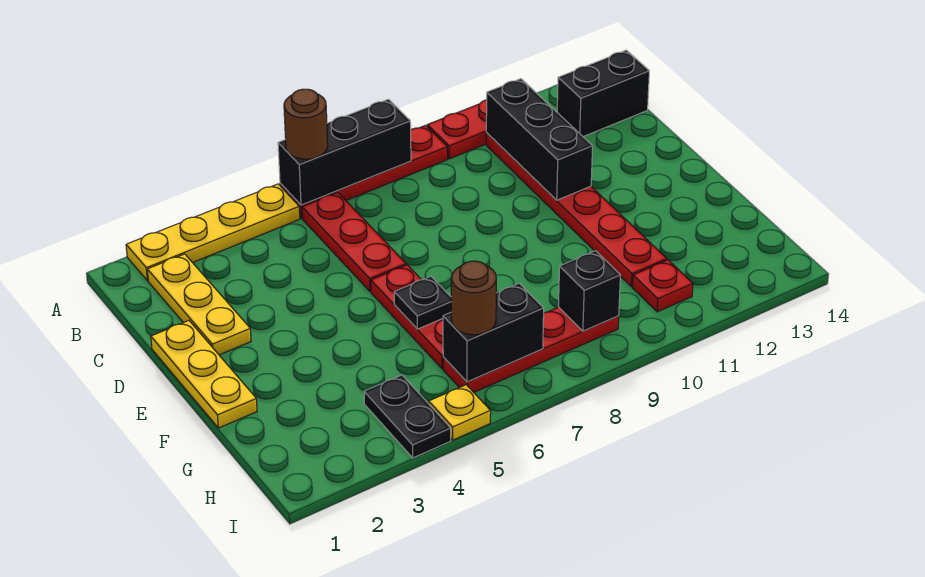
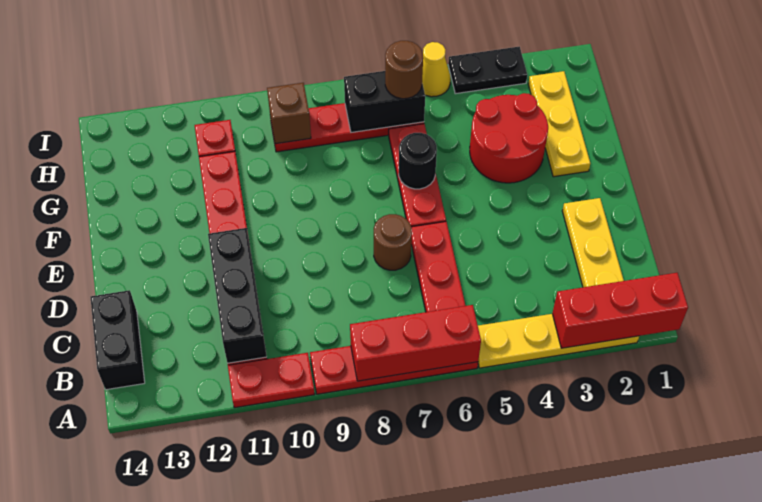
none -> red 1x3 brick [552,273,688,348]
black 1x3 brick [278,99,411,205] -> red 1x3 brick [350,305,481,381]
brown 1x1 round brick [284,89,328,159] -> brown 1x1 round brick moved to [374,214,412,270]
black 1x2 brick [557,50,649,137] -> black 1x2 brick turned to [91,290,145,390]
yellow 1x3 plate [151,321,257,428] -> yellow 1x3 plate moved to [528,71,590,177]
none -> red 2x2 round brick [470,93,548,183]
black 1x1 plate [394,276,451,329] -> black 1x1 round brick [399,133,437,189]
black 1x2 plate [364,375,451,458] -> black 1x2 plate turned to [448,47,527,94]
black 1x1 brick [558,251,620,331] -> brown 1x1 brick [267,83,311,144]
yellow 1x1 plate [429,385,491,440] -> yellow 1x1 cone [422,42,450,97]

